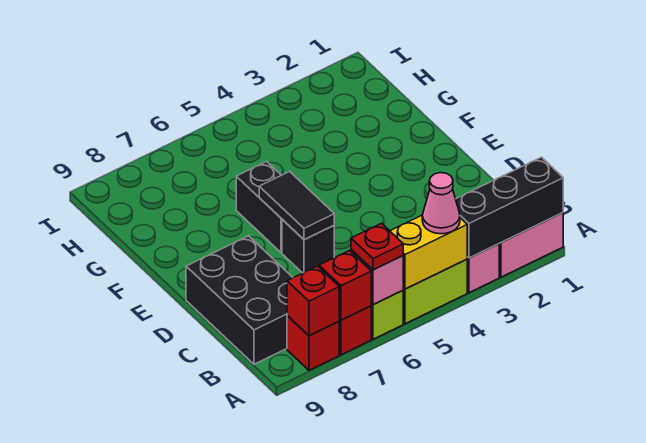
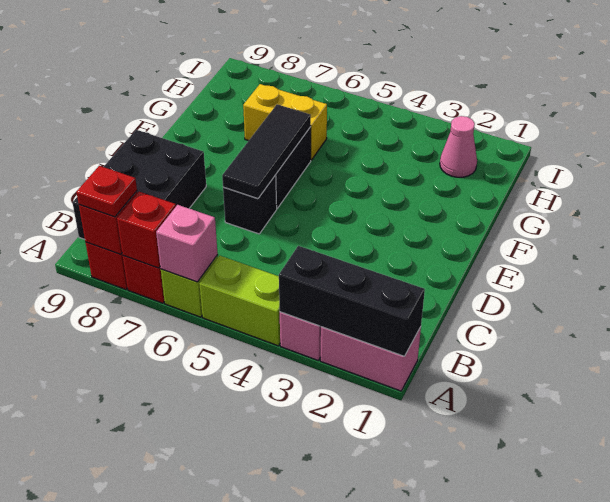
yellow 1x2 brick [390,215,467,289] -> yellow 1x2 brick moved to [243,84,327,160]
pink 1x1 cone [422,173,460,234] -> pink 1x1 cone moved to [440,116,477,177]
red 1x1 plate [351,223,403,270] -> red 1x1 plate moved to [76,166,137,217]
black 1x2 tile [259,172,334,240] -> black 1x3 tile [222,104,311,199]

